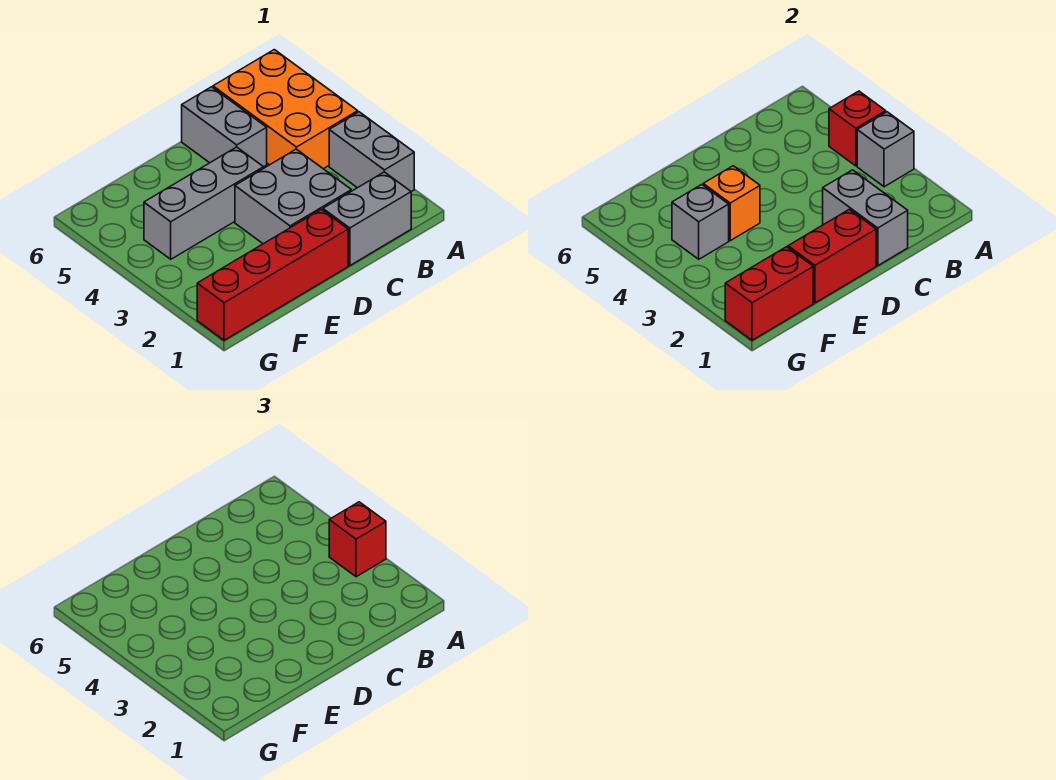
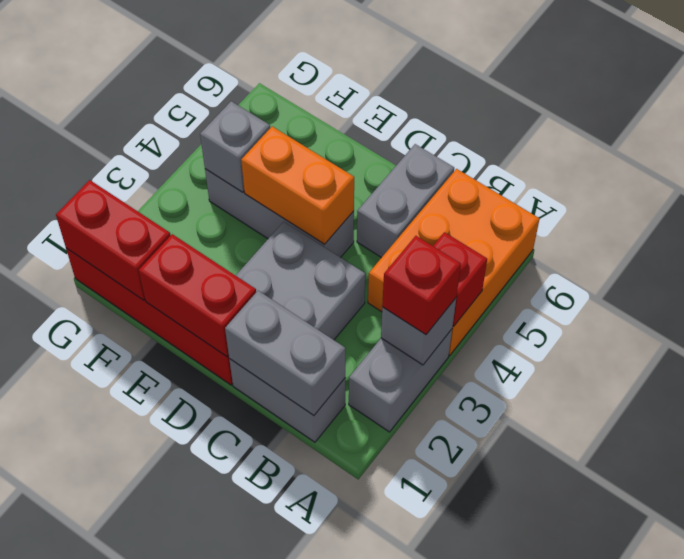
grey 1x2 brick [823,170,908,266] -> grey 1x2 brick turned to [225,291,345,415]
orange 1x1 brick [703,166,760,241] -> orange 1x2 brick [241,127,354,244]

